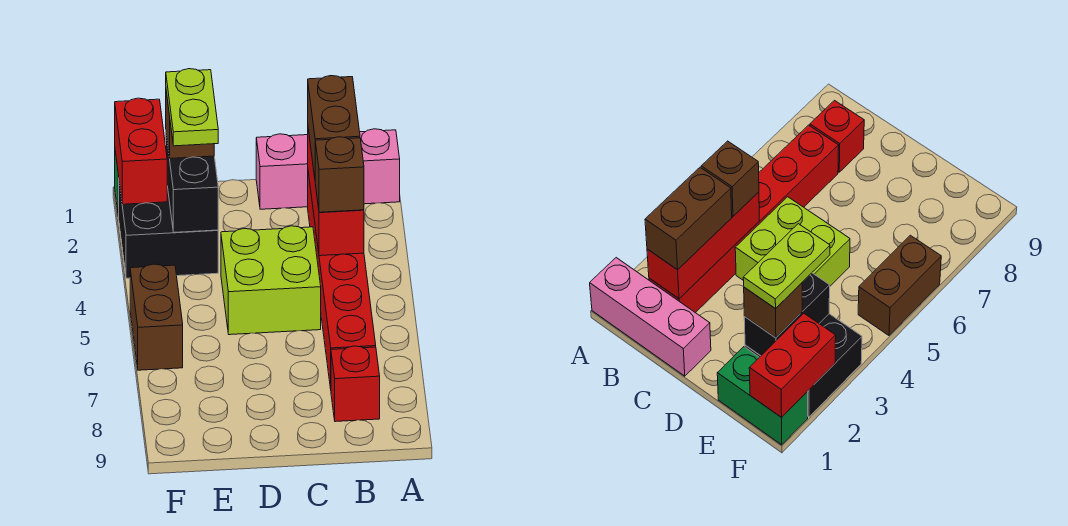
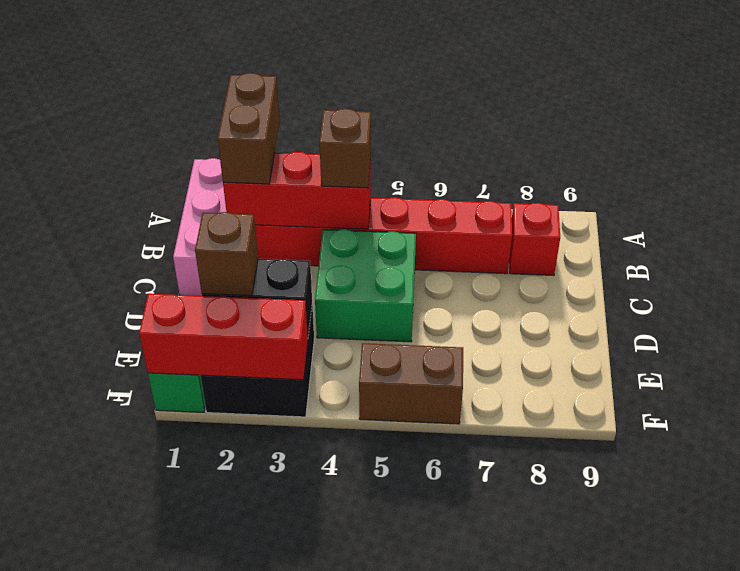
brown 1x2 brick [308,76,360,177] -> brown 1x2 brick turned to [218,73,279,184]
lime 2x2 brick [221,226,321,335] -> green 2x2 brick [315,229,416,342]
lime 1x2 plate [166,69,218,146] -> none
red 1x2 brick [115,98,167,204] -> red 1x3 brick [139,294,308,380]

